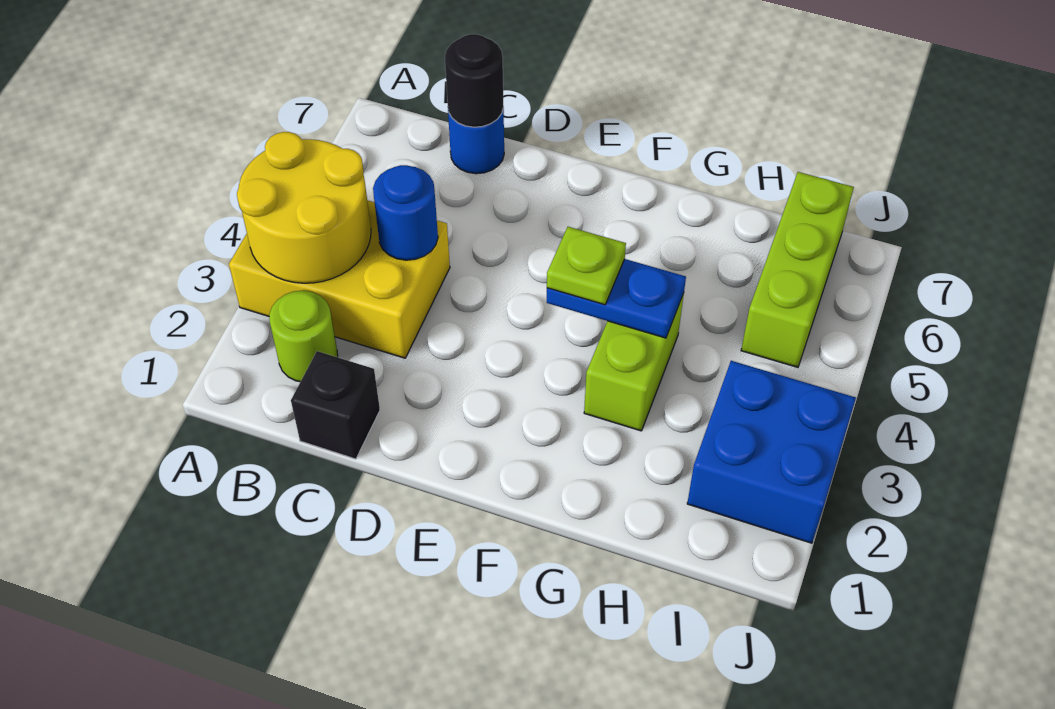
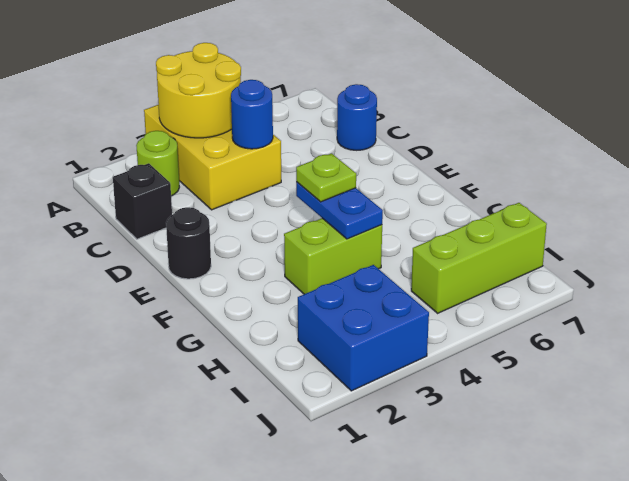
black 1x1 round brick [445,34,504,127] -> black 1x1 round brick moved to [166,207,211,279]

